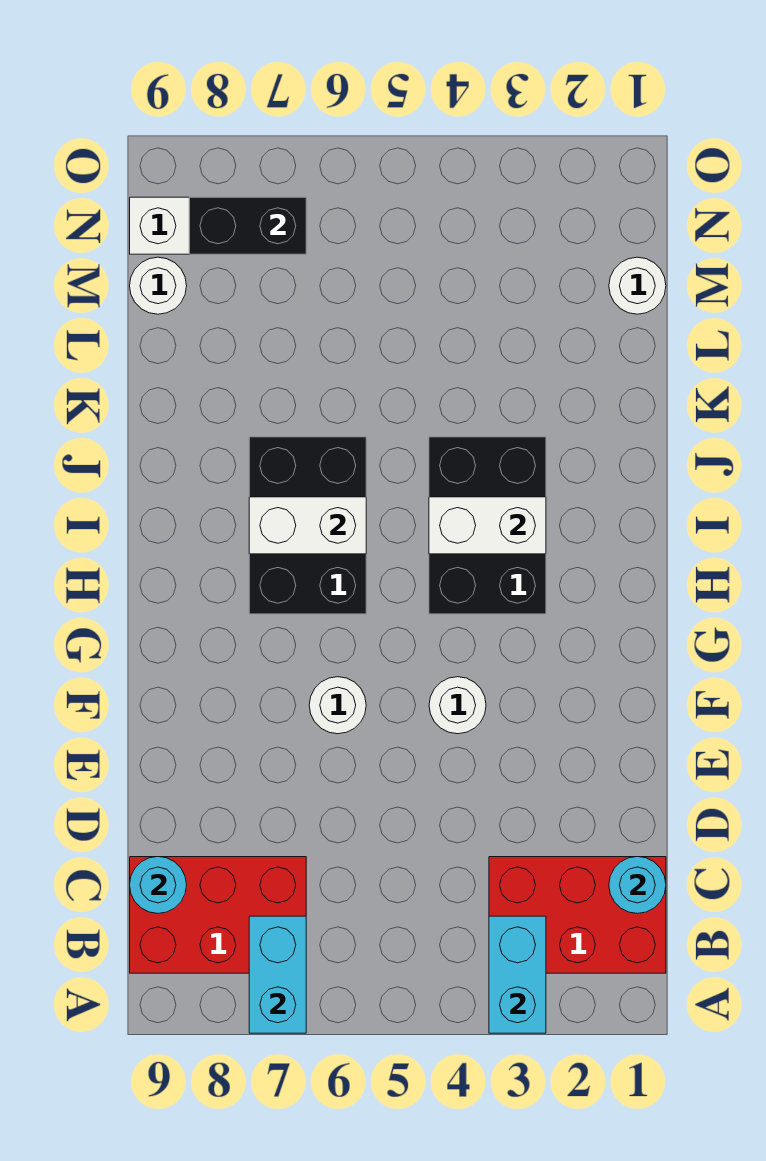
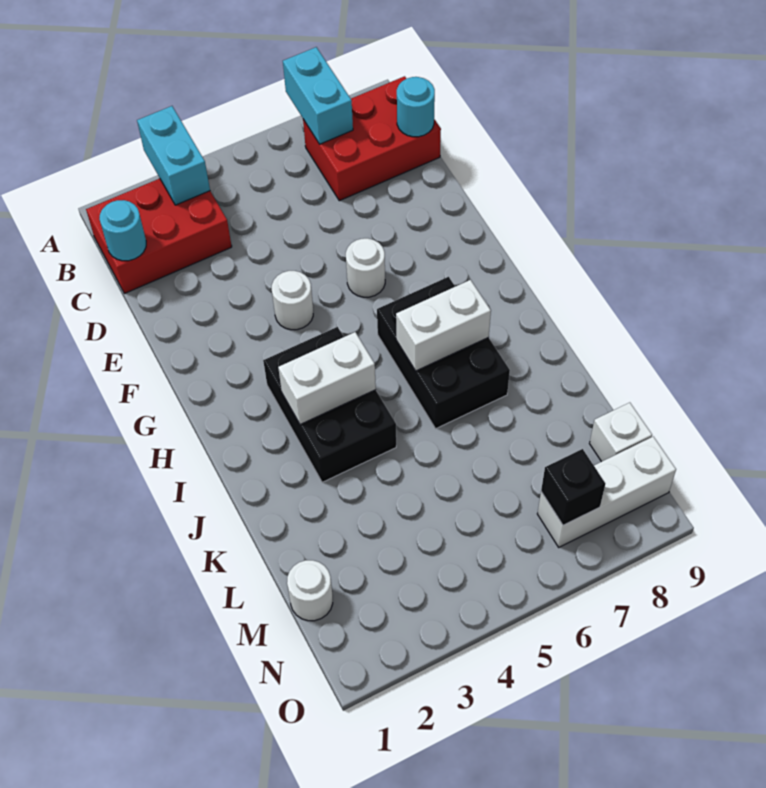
white 1x1 round brick [130,257,187,314] -> white 1x1 brick [590,403,652,462]
black 1x2 brick [189,197,306,254] -> black 1x1 brick [541,449,605,525]

